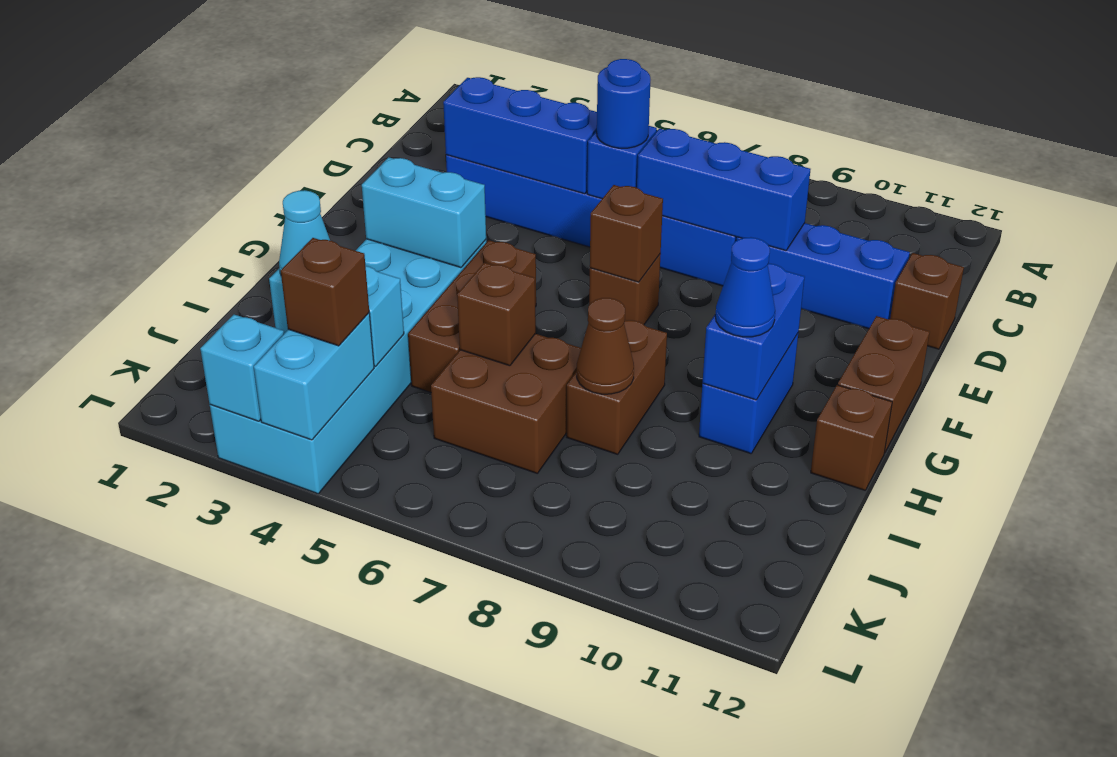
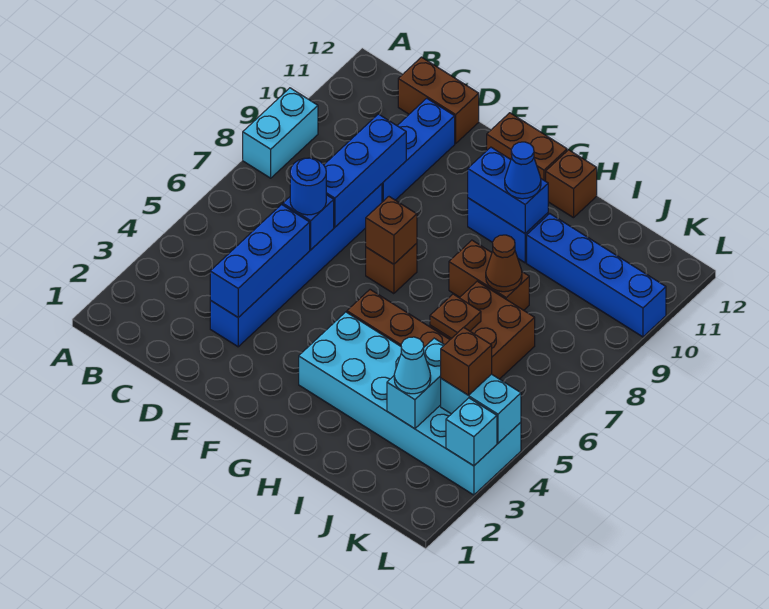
brown 1x1 brick [890,253,964,349] -> brown 1x2 brick [398,57,479,143]
cyan 1x2 brick [362,157,486,268] -> cyan 1x2 brick moved to [243,88,318,178]
brown 1x1 brick [457,263,536,366] -> brown 1x1 plate [430,294,481,338]
none -> blue 1x4 brick [527,214,666,337]

